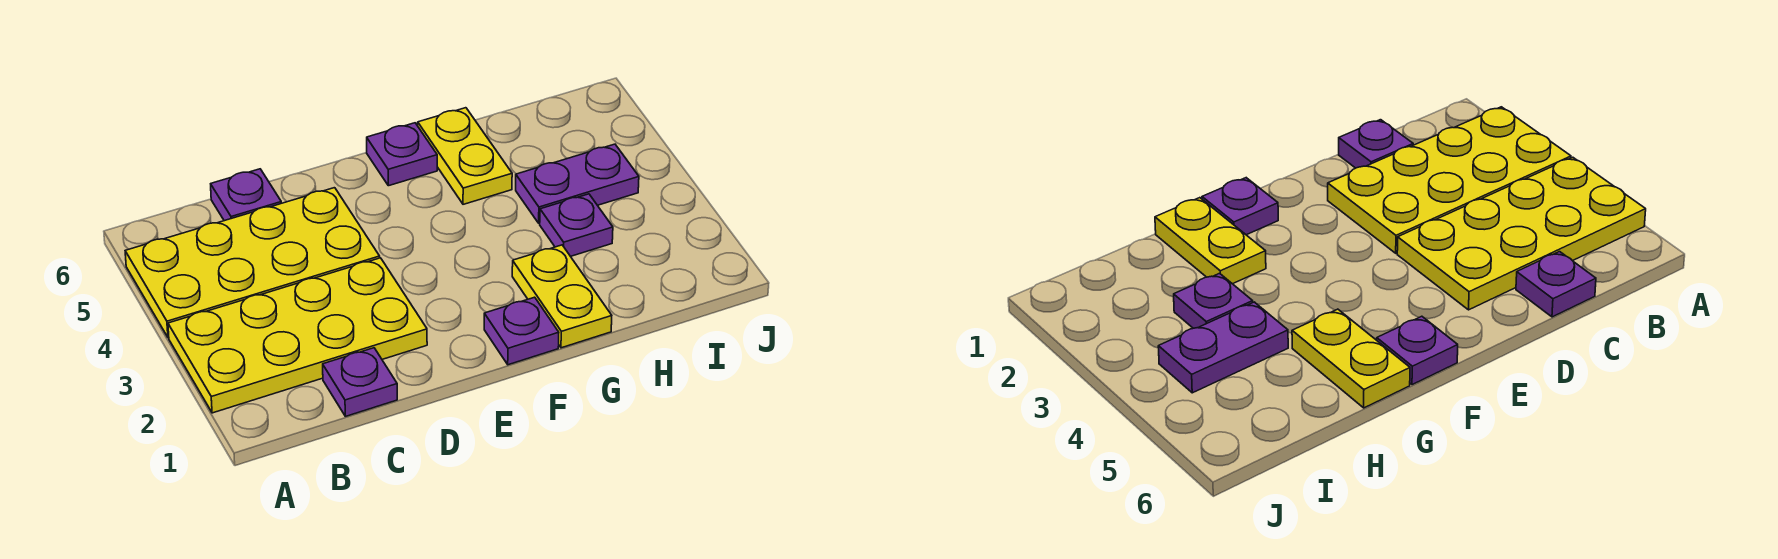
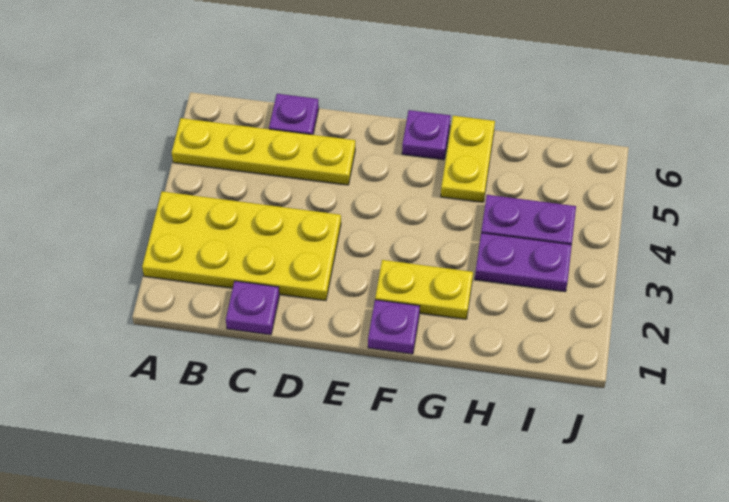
yellow 2x4 plate [125,188,380,338] -> yellow 1x4 plate [172,118,355,185]
yellow 1x2 plate [512,245,612,348] -> yellow 1x2 plate turned to [375,260,473,319]
purple 1x1 plate [540,194,613,256] -> purple 1x2 plate [475,233,572,292]

